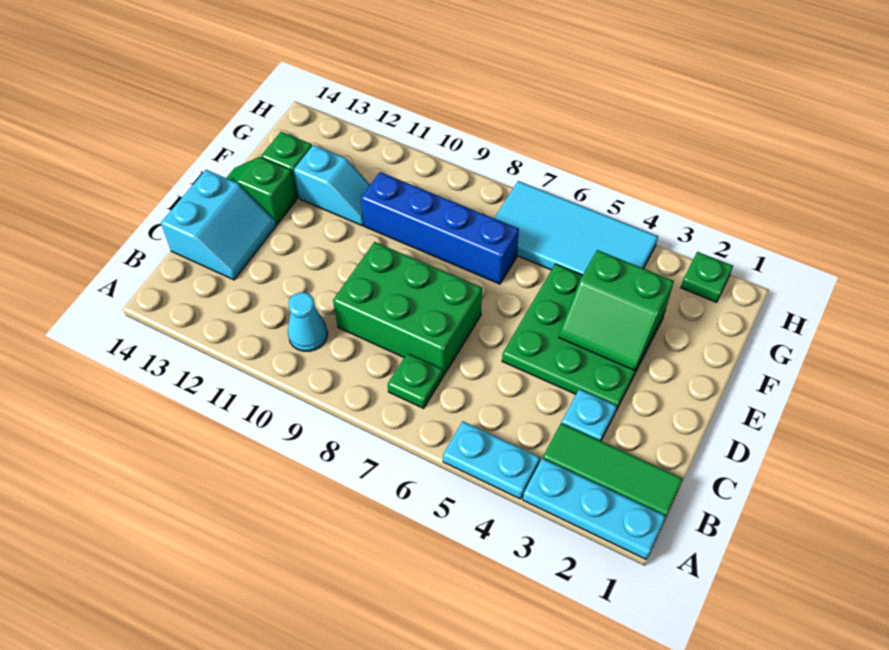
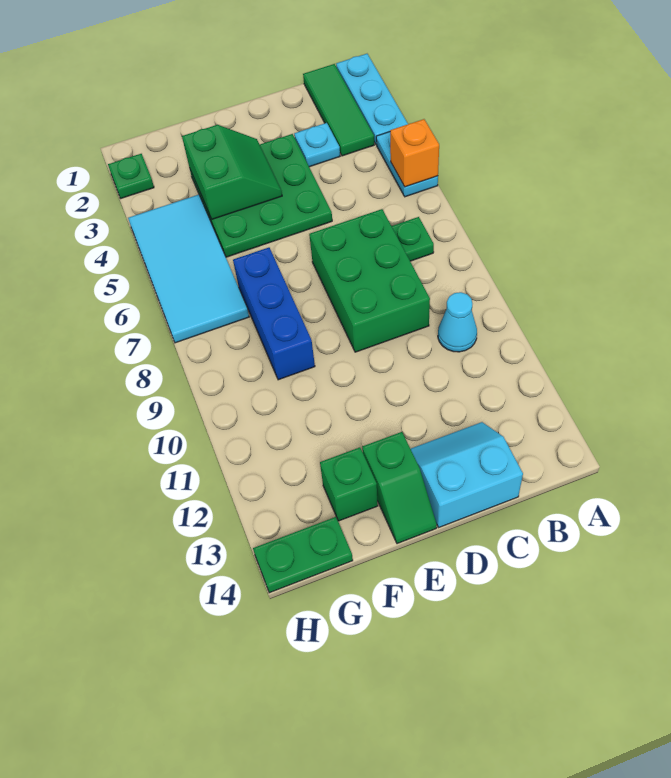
none -> orange 1x1 brick [390,119,439,187]
blue 1x4 brick [361,172,519,284] -> blue 1x3 brick [233,248,315,380]
cyan 1x2 slope [294,145,370,226] -> none
none -> green 1x2 plate [253,517,353,593]

